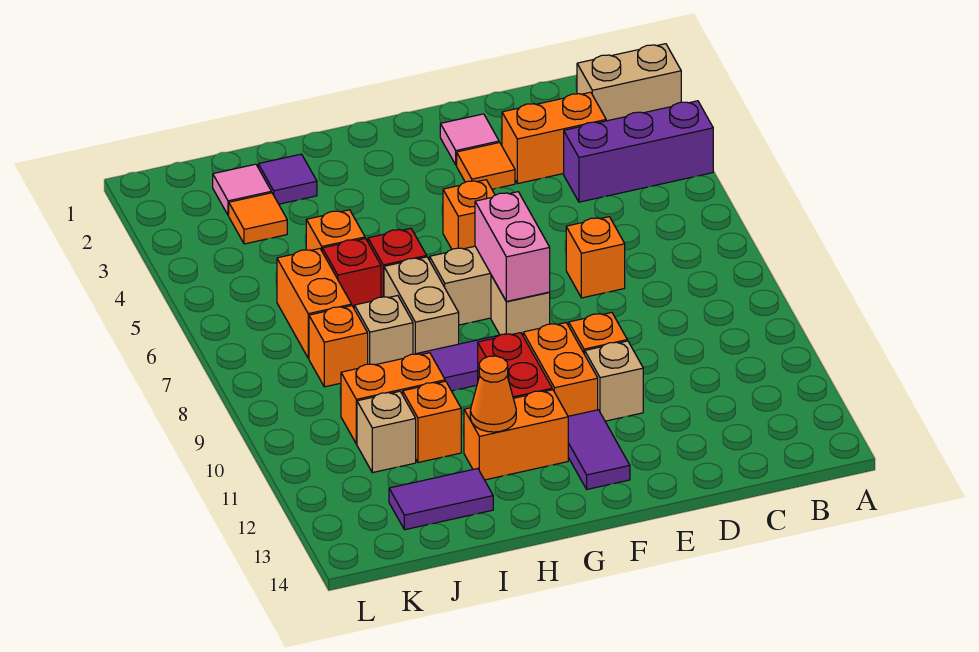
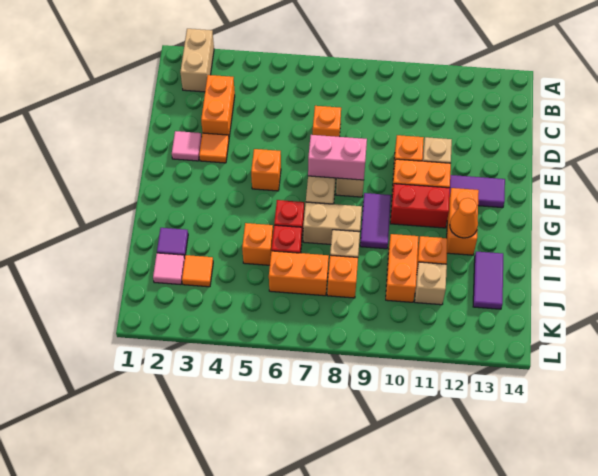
purple 1x3 brick [564,101,713,202] -> none

